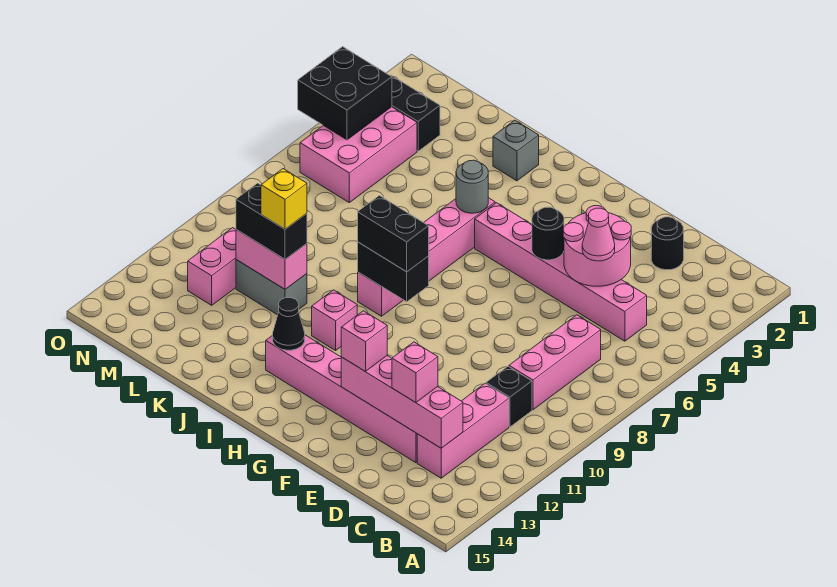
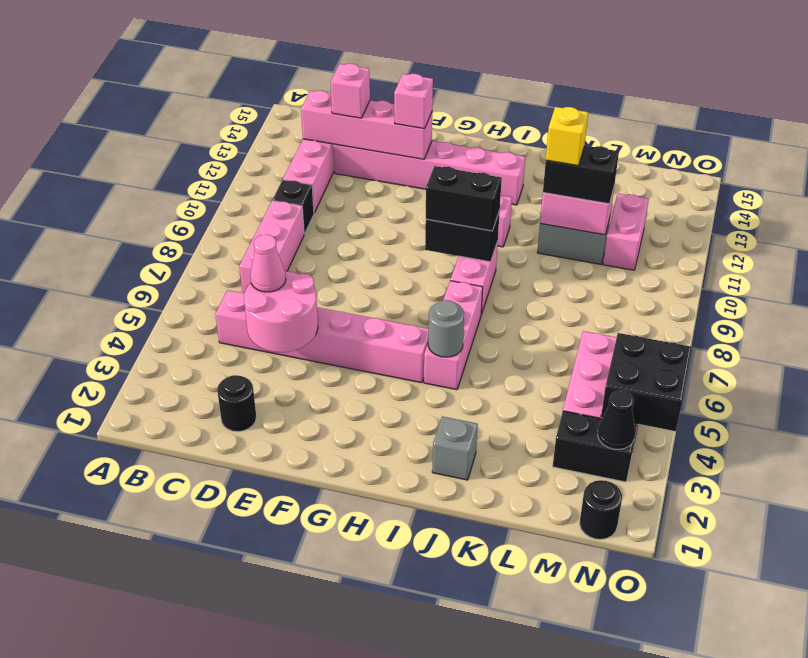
black 1x1 round brick [532,207,564,260] -> black 1x1 round brick moved to [580,480,622,539]
black 1x1 cone [273,298,305,350] -> black 1x1 cone moved to [598,391,635,450]

